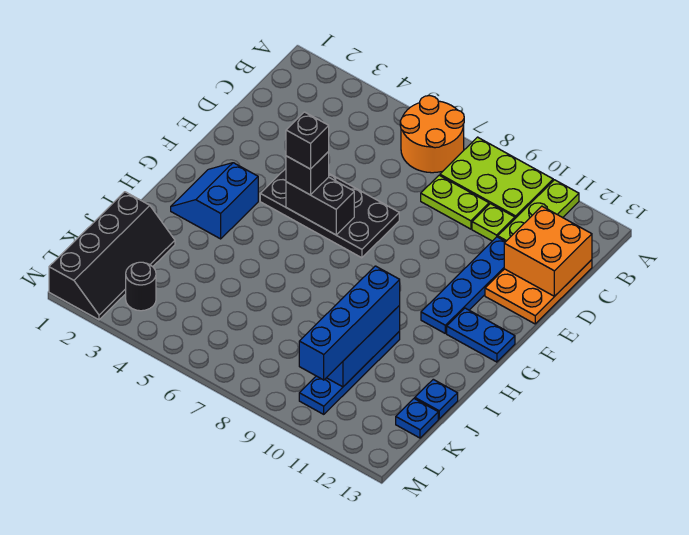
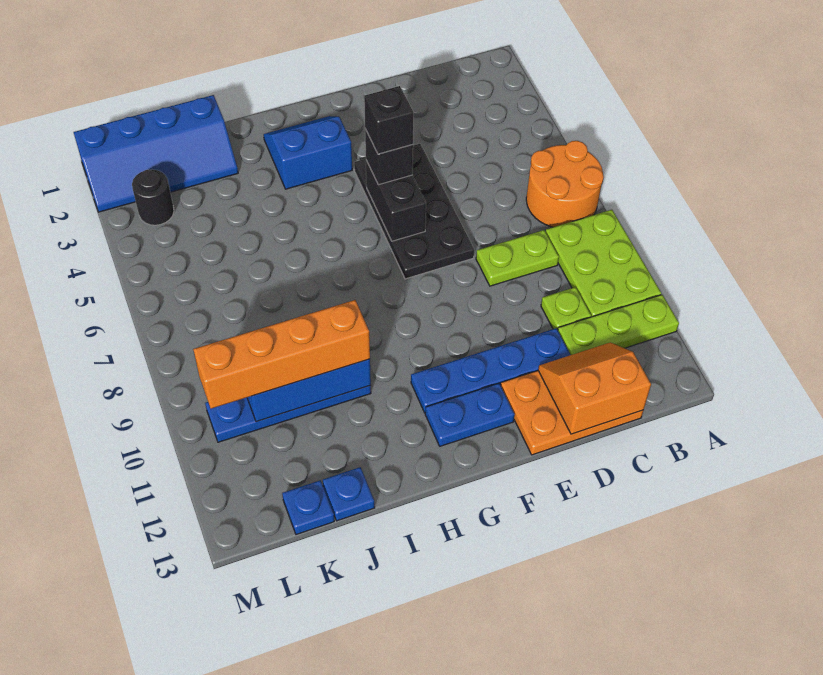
lime 1x2 plate [421,175,489,229] -> lime 1x2 plate turned to [476,230,559,286]
orange 2x2 brick [504,206,592,296] -> orange 2x2 slope [538,342,651,434]
blue 1x2 plate [447,308,515,362] -> blue 1x2 plate turned to [425,383,515,446]
blue 1x4 brick [299,266,400,380] -> orange 1x4 brick [193,300,370,409]
black 2x4 slope [49,192,175,320] -> blue 2x4 slope [74,95,238,212]

